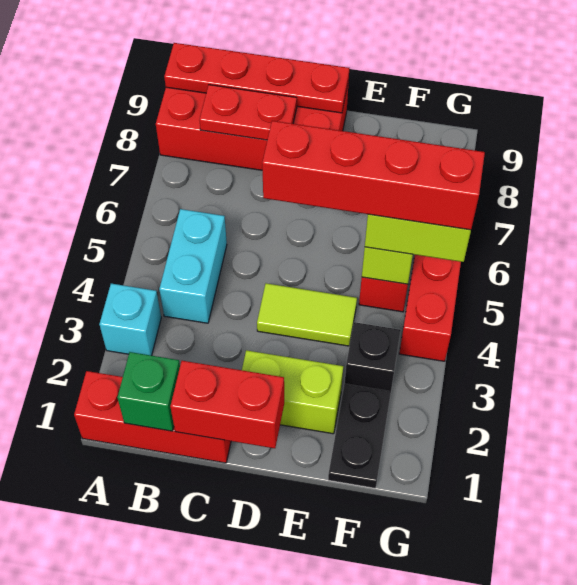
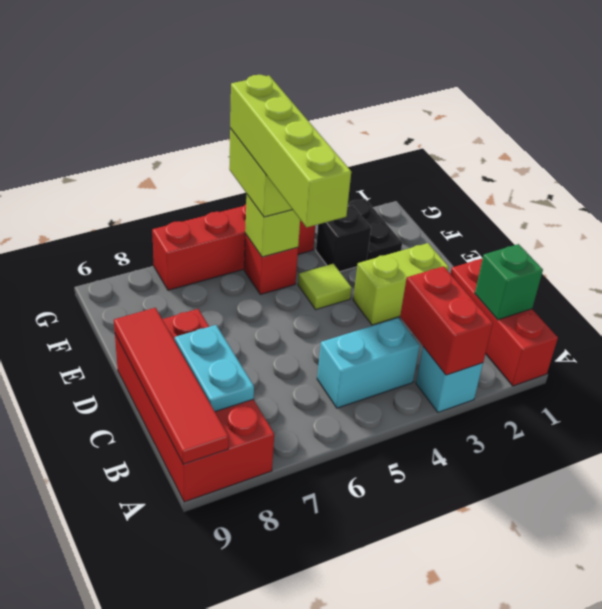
red 1x4 plate [164,43,349,113] -> red 1x4 tile [114,308,229,464]
red 1x2 plate [200,85,297,140] -> cyan 1x2 plate [175,325,254,412]
red 1x2 brick [170,361,284,448] -> red 1x2 brick moved to [400,266,493,375]
lime 1x2 brick [242,350,343,434] -> lime 1x2 brick turned to [353,243,449,325]
lime 1x2 tile [257,283,357,346] -> lime 1x1 tile [298,264,352,309]
red 1x4 brick [262,121,485,230] -> lime 1x4 brick [230,75,351,227]
black 1x2 plate [328,384,391,488] -> black 1x2 plate turned to [348,199,402,260]

